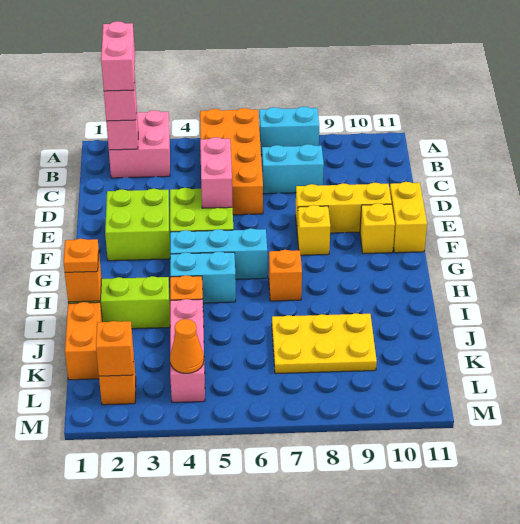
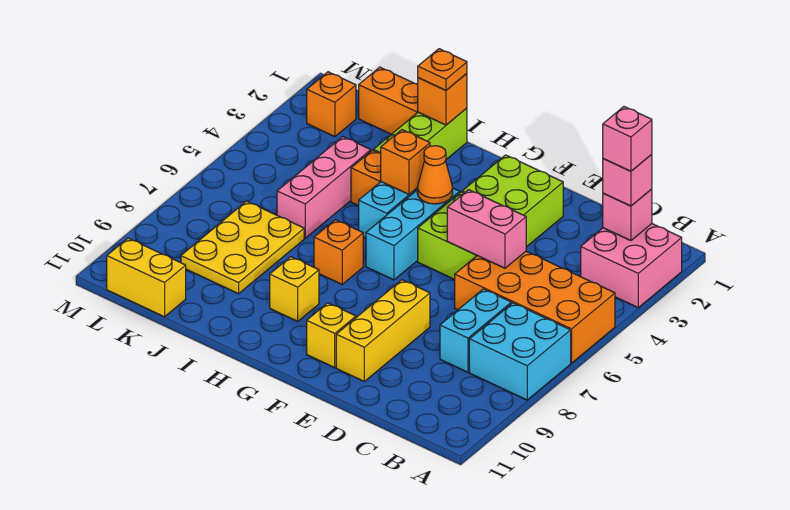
pink 1x2 brick [101,21,135,91] -> pink 1x1 brick [603,107,652,171]
cyan 1x2 brick [259,107,319,155] -> cyan 2x2 brick [469,303,571,400]
yellow 1x2 brick [390,182,427,253] -> yellow 1x2 brick moved to [107,238,186,317]
yellow 1x1 brick [297,205,330,255] -> yellow 1x1 brick moved to [270,257,319,321]
pink 1x3 brick [170,299,205,402] -> pink 1x3 brick turned to [277,137,371,238]
orange 1x1 brick [96,321,133,376] -> orange 1x1 brick moved to [381,130,430,194]
orange 1x1 cone [170,319,204,373] -> orange 1x1 cone moved to [417,146,453,204]

